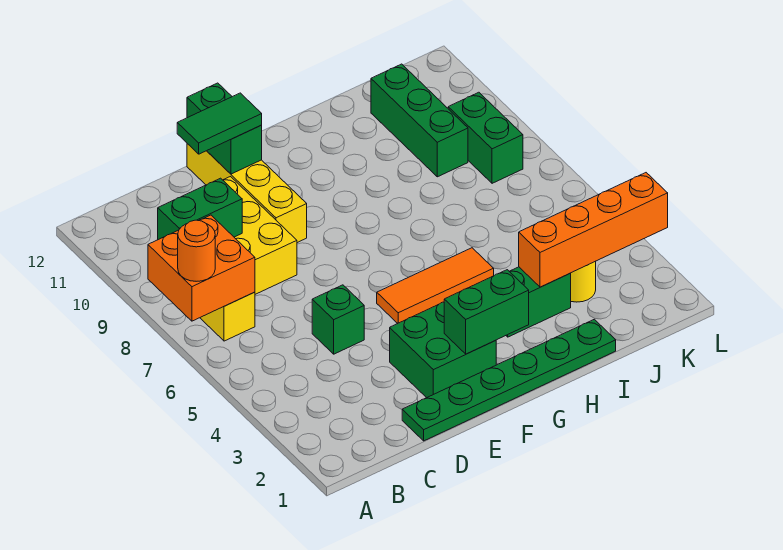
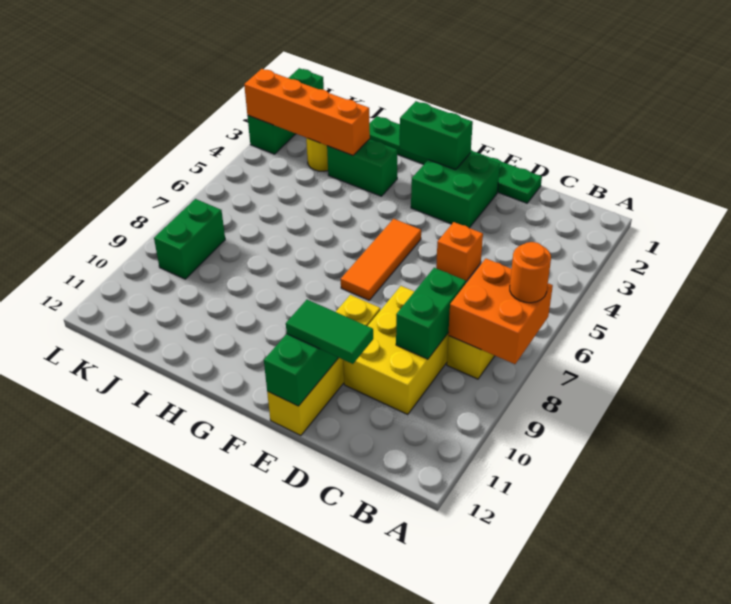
green 1x2 brick [158,178,242,240] -> green 1x2 brick turned to [396,268,466,359]
green 1x1 brick [312,285,364,354] -> orange 1x1 brick [436,222,483,282]
orange 1x3 tile [377,248,494,323] -> orange 1x3 tile turned to [341,219,421,300]
green 1x3 brick [371,64,468,177] -> green 1x3 brick moved to [247,68,324,154]

